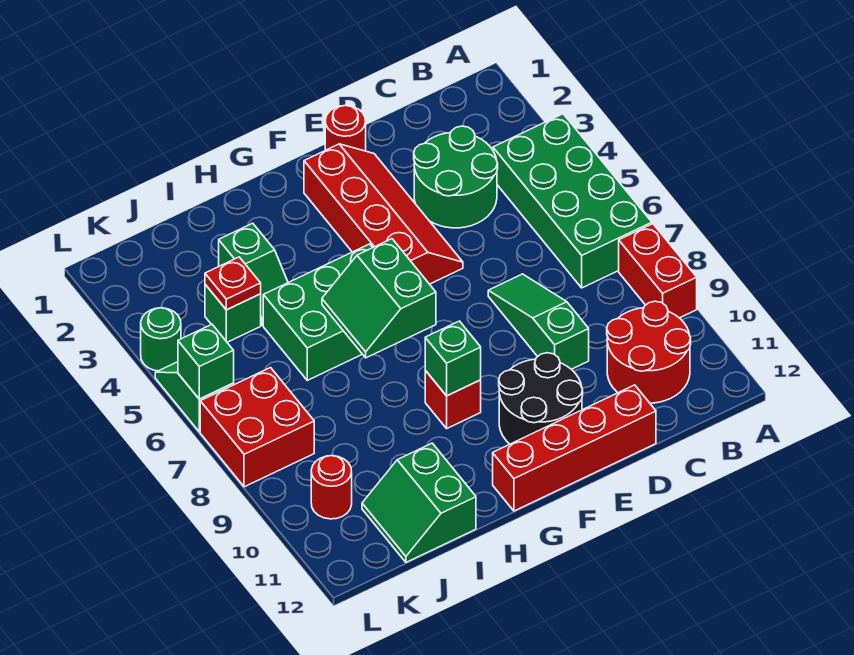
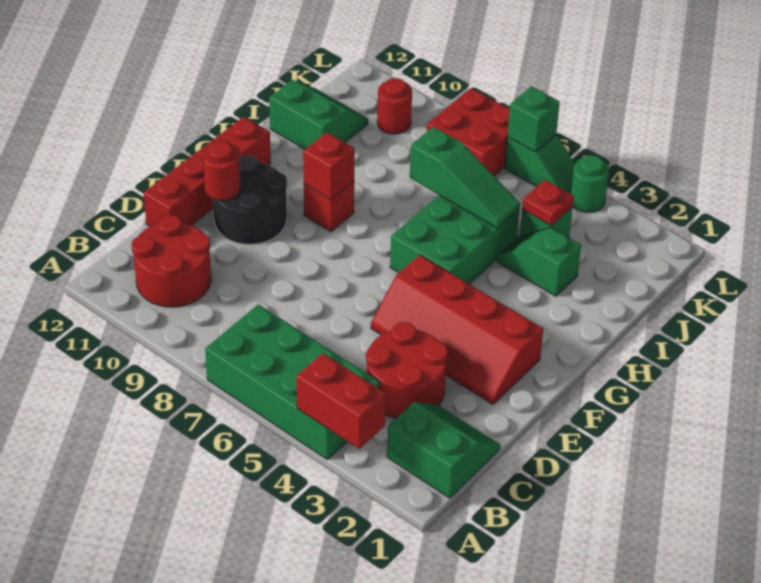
red 1x2 brick [619,224,697,318] -> red 1x2 brick moved to [297,353,386,449]
green 2x2 round brick [414,126,498,228] -> red 2x2 round brick [366,322,448,418]
green 1x3 slope [488,274,589,369] -> green 1x3 slope moved to [410,127,520,228]
red 1x1 round brick [325,105,366,151] -> red 1x1 round brick moved to [203,141,240,200]
green 2x2 slope [322,239,436,358] -> green 2x2 slope moved to [387,402,500,498]
green 1x1 brick [425,321,481,396] -> red 1x1 brick [303,132,355,200]

